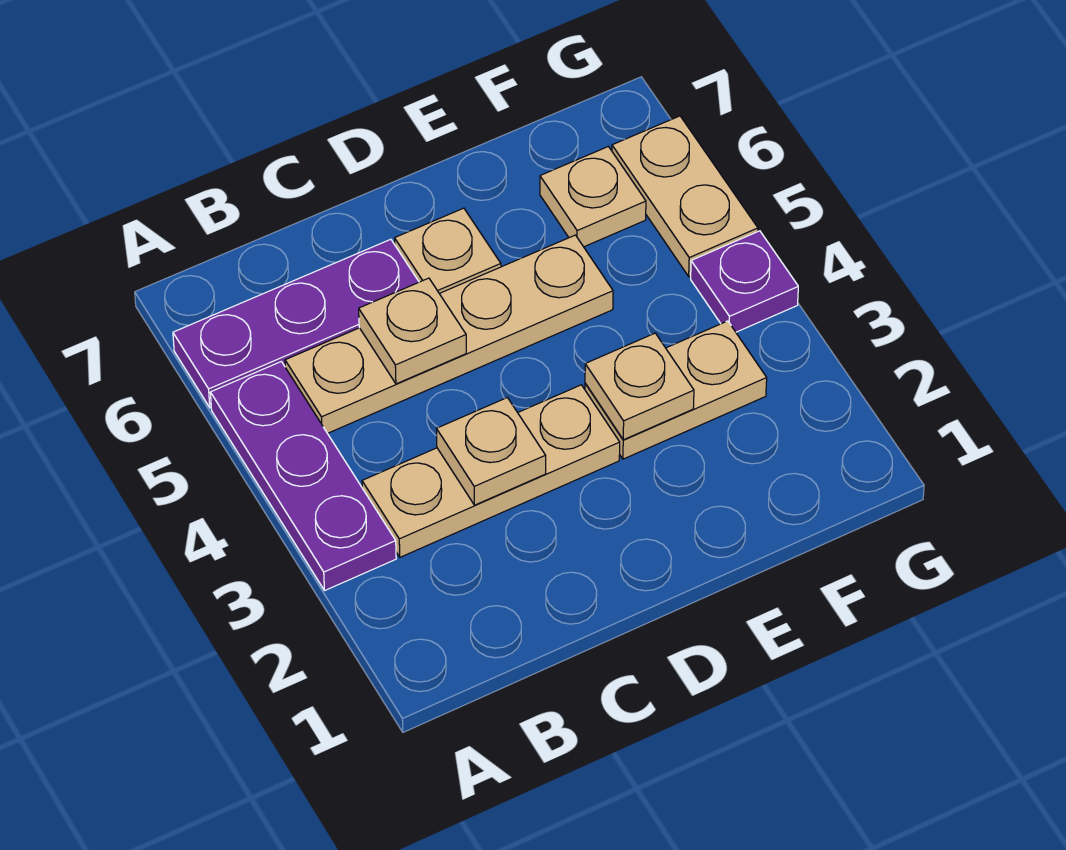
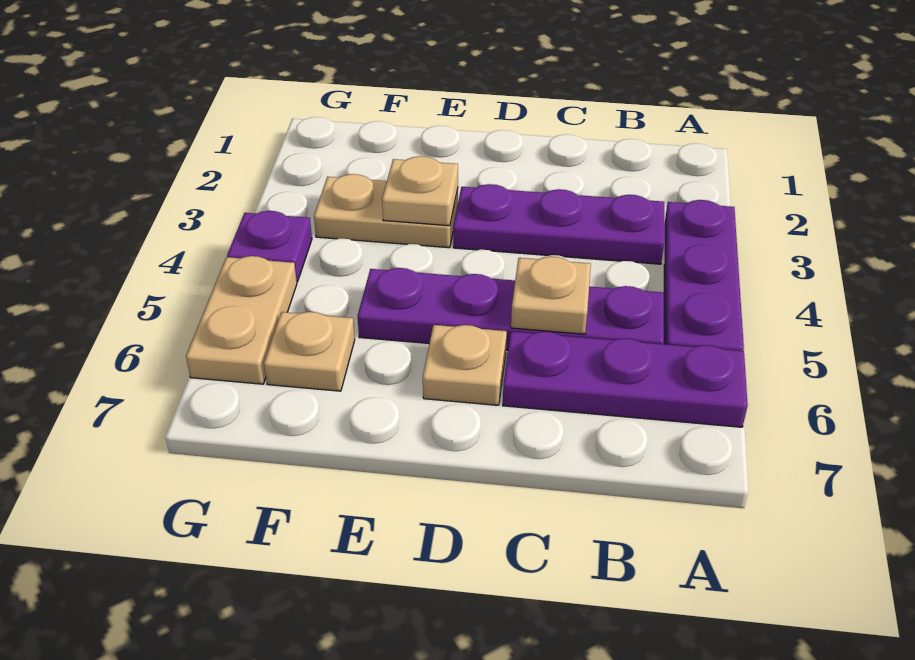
tan 1x3 plate [362,385,620,557] -> purple 1x3 plate [453,184,664,264]
tan 1x4 plate [285,235,613,433] -> purple 1x4 plate [358,268,664,350]
tan 1x1 plate [437,398,546,505] -> none

